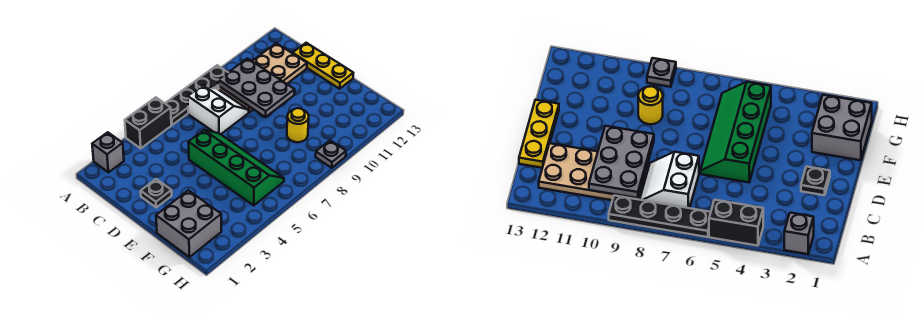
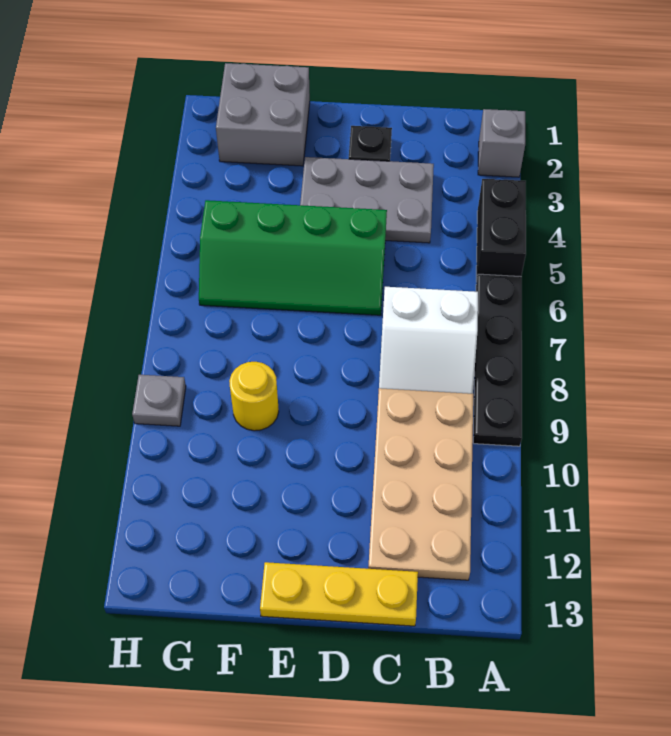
grey 2x3 plate [218,59,295,117] -> grey 2x3 plate moved to [300,157,434,243]

